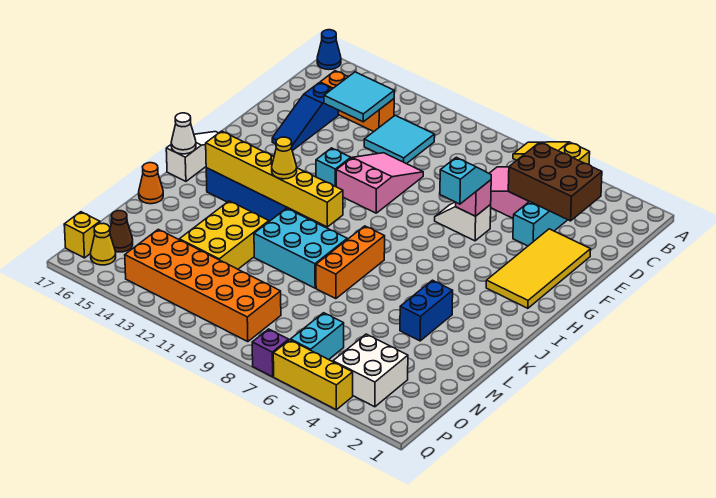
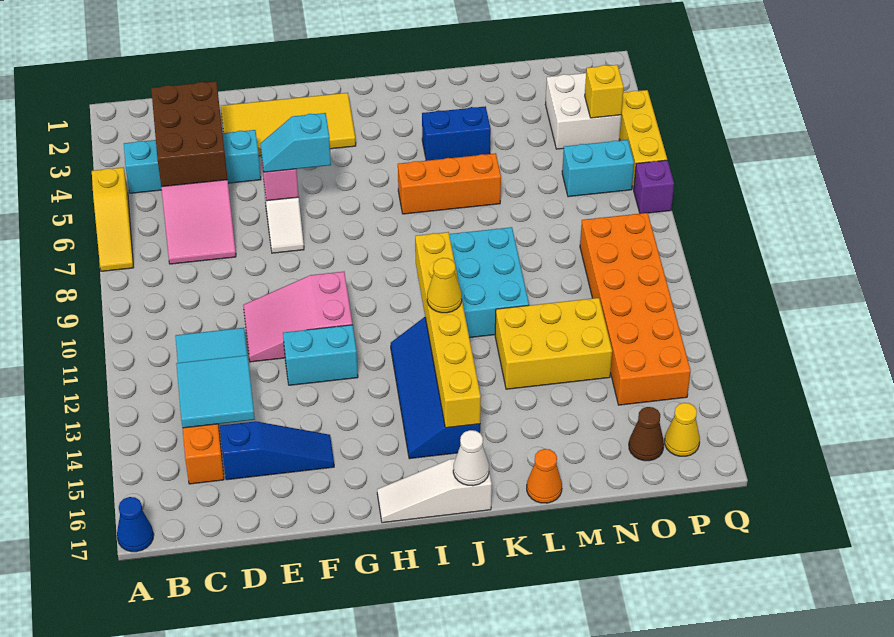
cyan 1x1 brick [316,148,351,187] -> cyan 1x2 brick [283,325,358,385]
orange 1x3 brick [316,226,385,299] -> orange 1x3 brick moved to [398,153,501,214]
yellow 1x1 brick [64,212,100,258] -> yellow 1x1 brick moved to [585,65,624,118]

